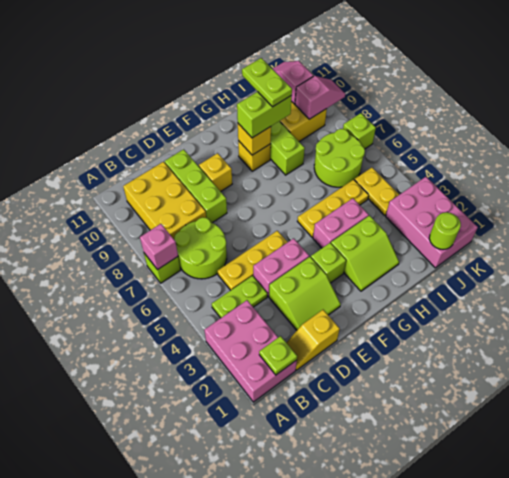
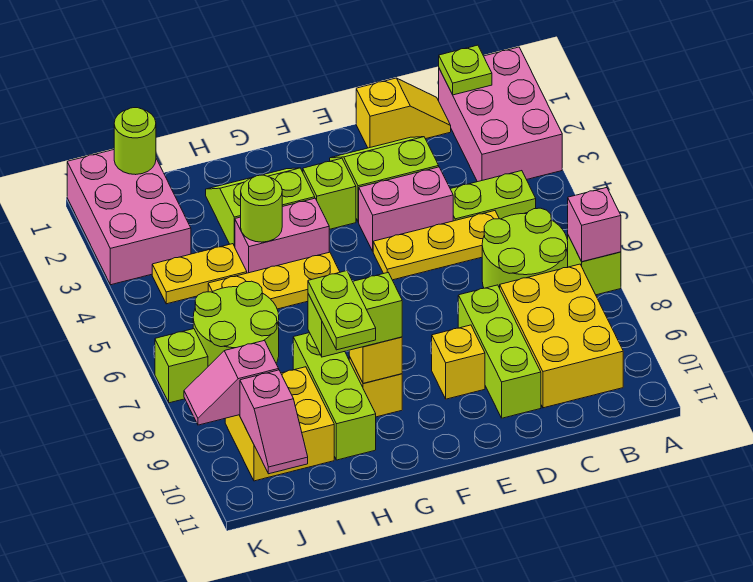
none -> lime 1x1 round brick [241,175,282,242]
yellow 1x2 plate [354,167,399,216] -> yellow 1x2 plate turned to [152,244,247,304]

